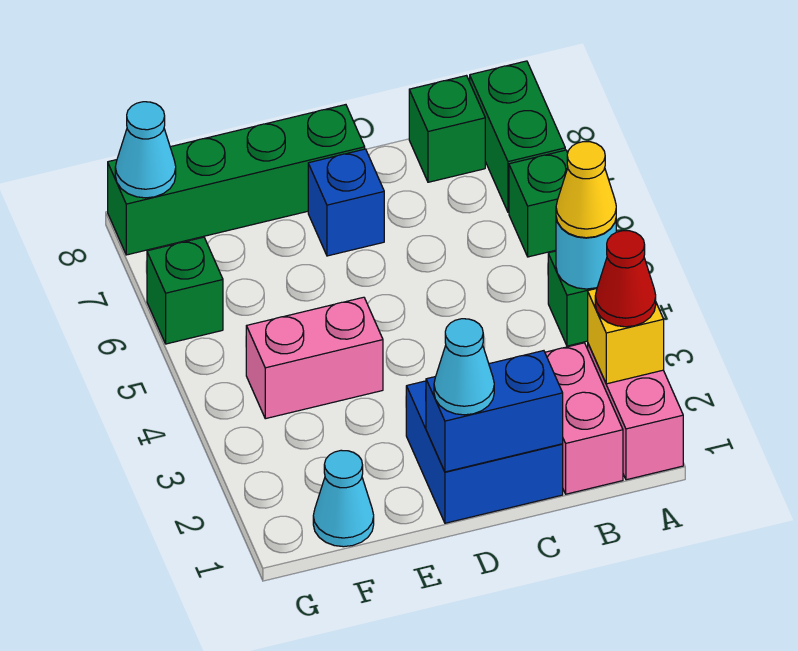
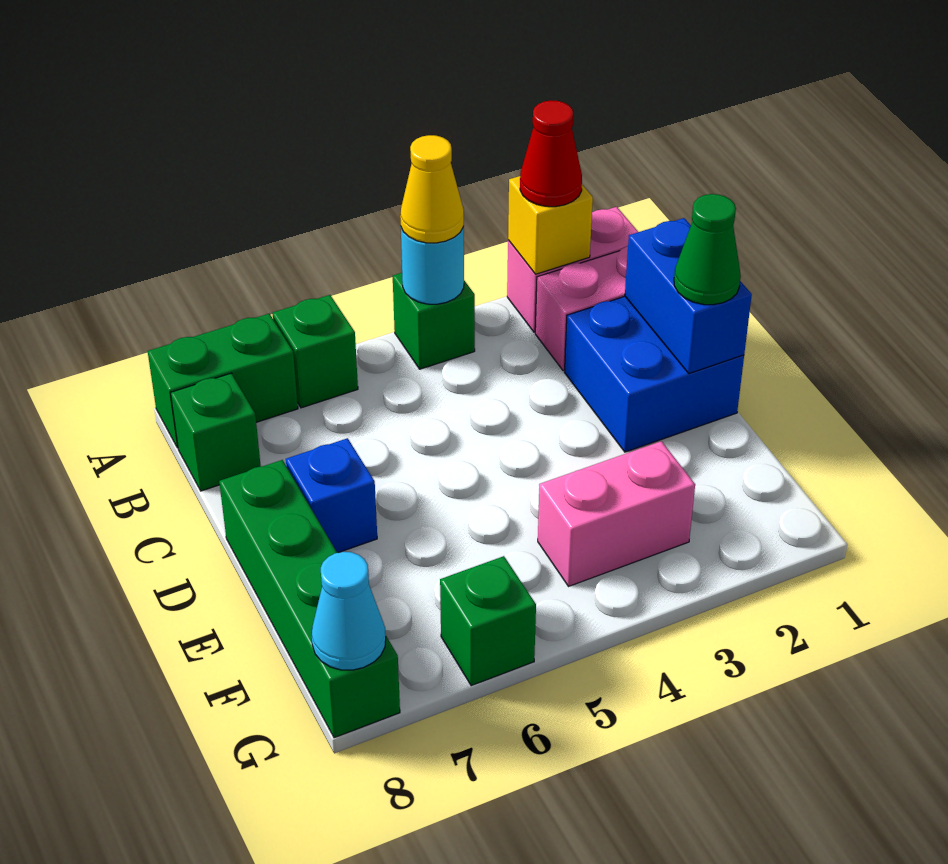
cyan 1x1 cone [434,319,494,415] -> green 1x1 cone [674,194,741,305]
pink 1x2 brick [246,297,383,419] -> pink 1x2 brick turned to [538,441,695,586]
cyan 1x1 cone [313,450,374,547] -> none

